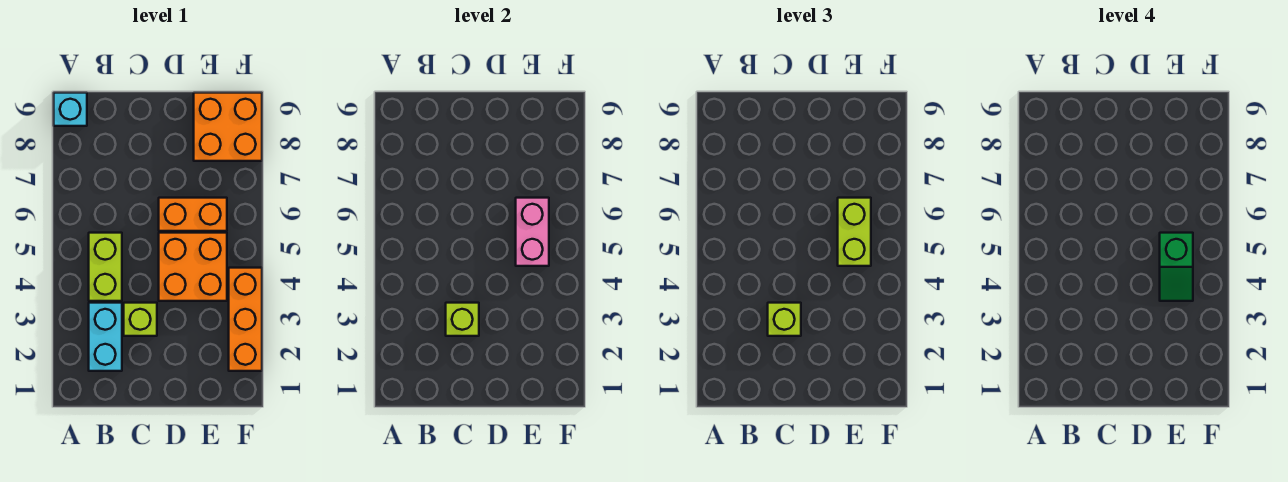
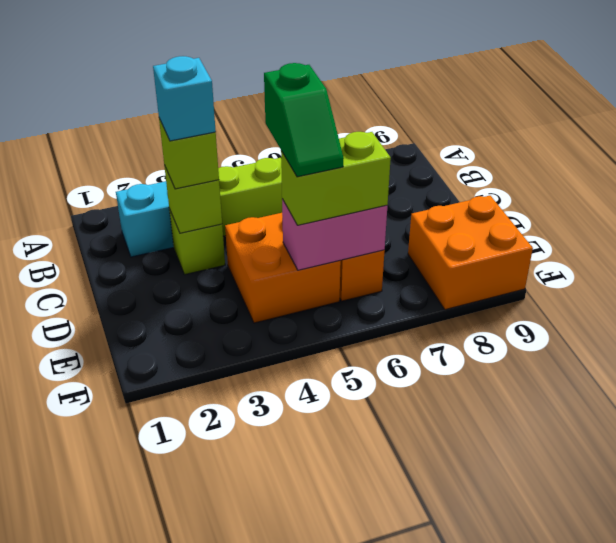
cyan 1x1 brick [54,93,87,126] -> cyan 1x1 brick moved to [153,56,216,141]
green 1x2 slope [1160,233,1193,301] -> green 1x2 slope turned to [264,63,344,177]
orange 1x3 brick [229,268,262,371] -> none

